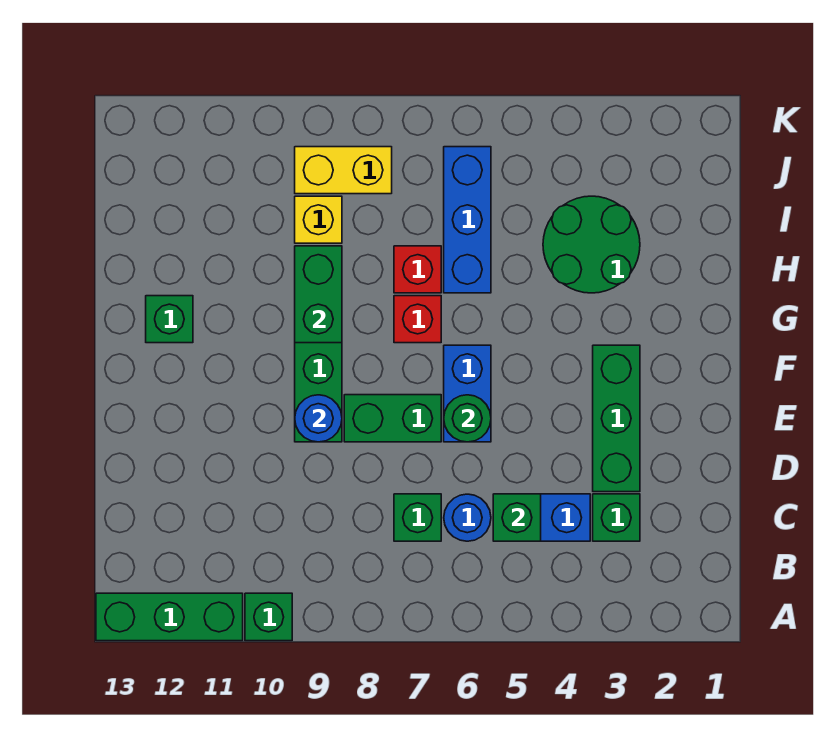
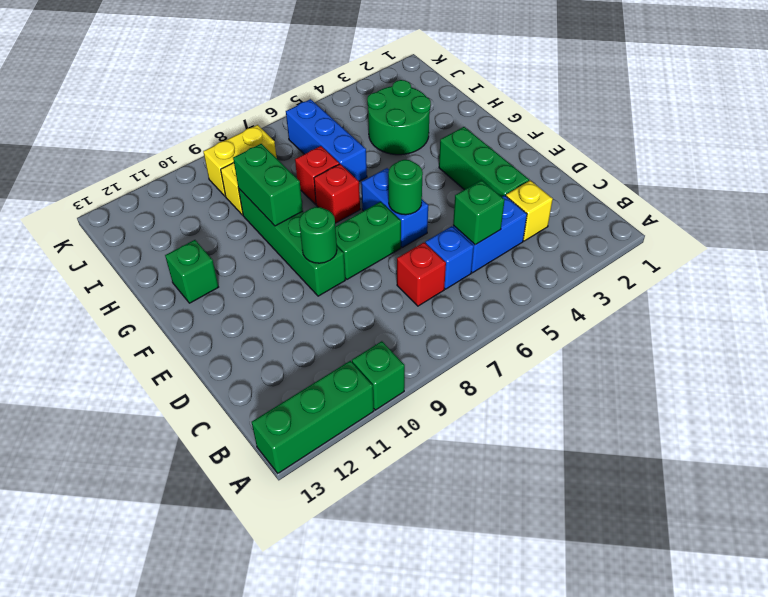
green 1x1 brick [593,494,640,541] -> yellow 1x1 brick [506,180,553,241]
blue 1x1 round brick [444,494,491,541] -> blue 1x1 brick [425,226,474,289]
green 1x1 brick [394,494,441,541] -> red 1x1 brick [397,243,446,306]
blue 1x1 round brick [295,395,342,442] -> green 1x1 round brick [299,207,337,263]

